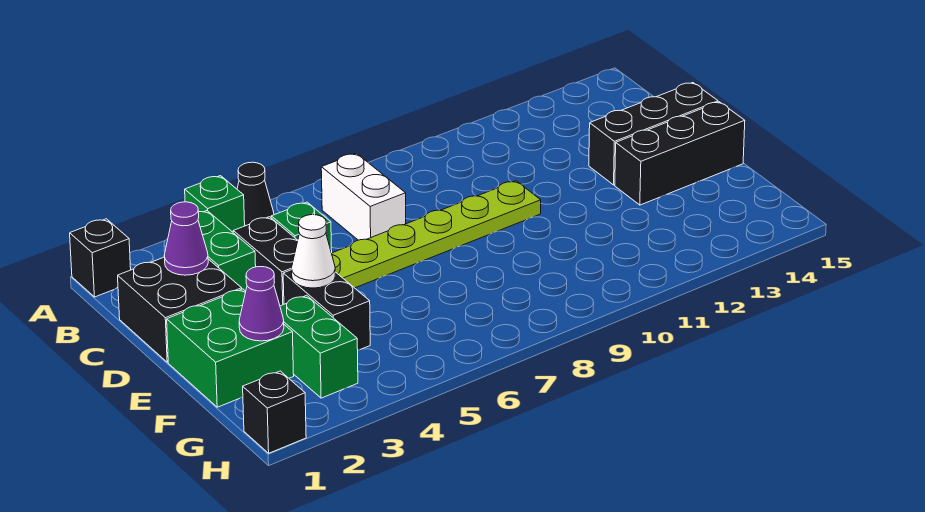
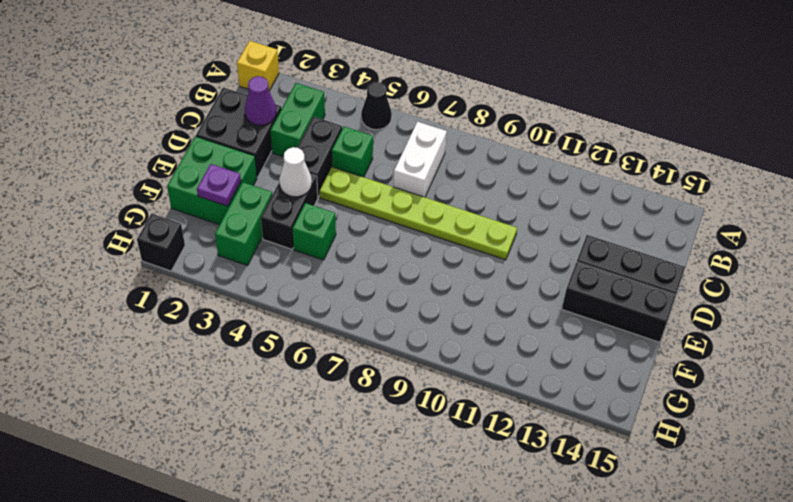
black 1x1 brick [70,219,131,297] -> yellow 1x1 brick [237,41,279,91]
green 1x1 brick [185,176,245,232] -> green 1x1 brick moved to [292,203,336,260]
purple 1x1 cone [239,267,284,341] -> purple 1x1 plate [197,164,241,206]

